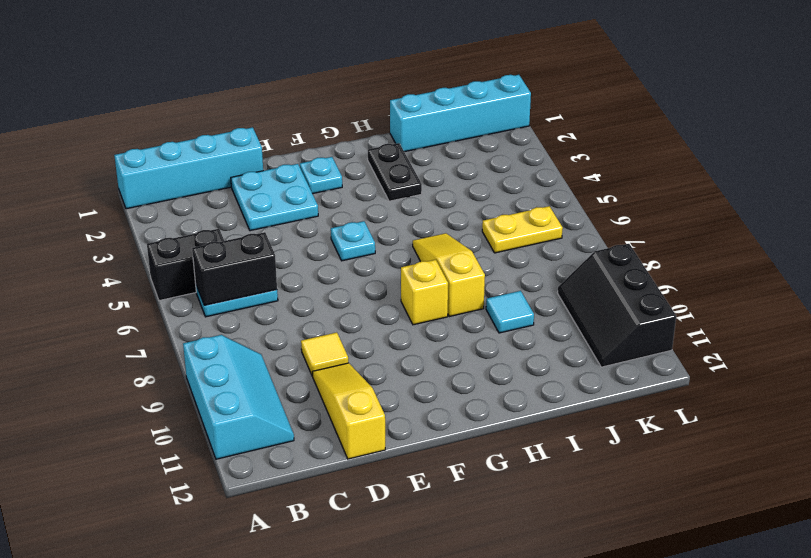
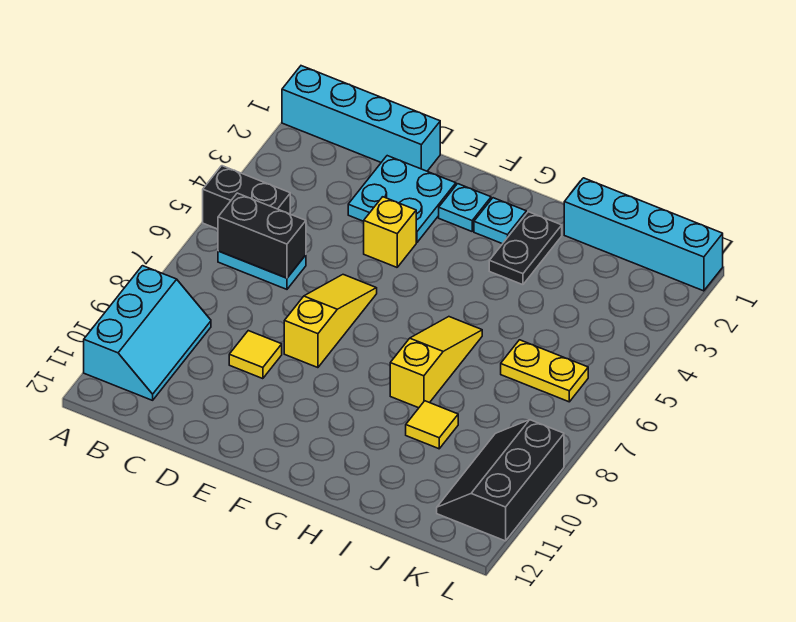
yellow 1x3 slope [313,363,385,459] -> yellow 1x3 slope moved to [284,275,377,368]
cyan 1x1 plate [331,221,375,261] -> cyan 1x1 plate moved to [474,198,526,244]
yellow 1x1 brick [401,260,448,325] -> yellow 1x1 brick moved to [364,197,416,267]
cyan 1x1 tile [486,291,534,333] -> yellow 1x1 tile [406,401,458,449]

